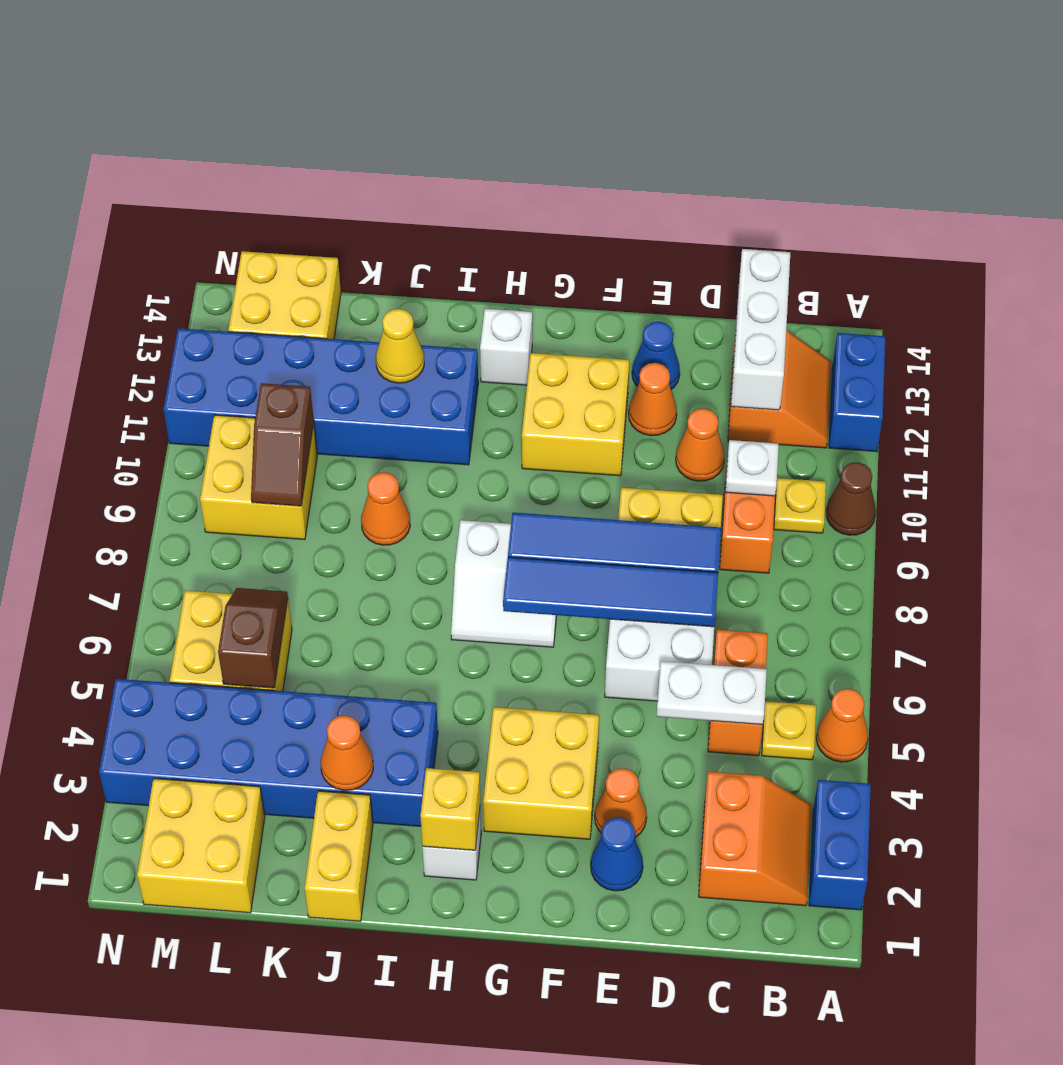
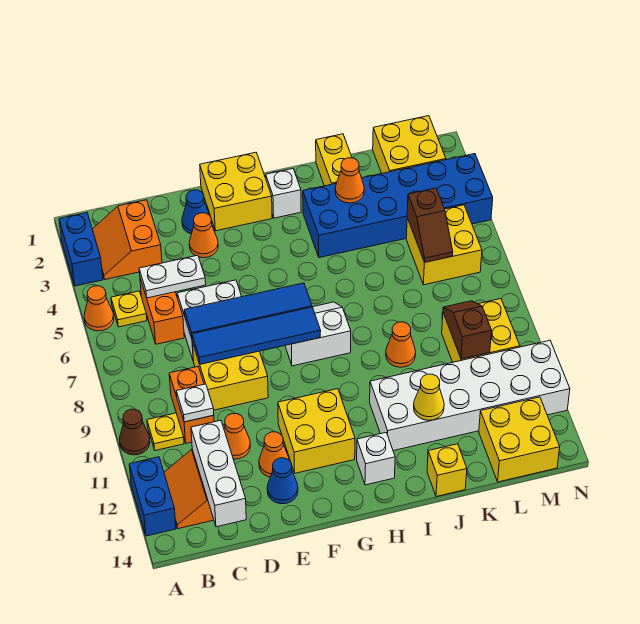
yellow 2x2 brick [483,707,599,839] -> yellow 2x2 brick moved to [200,152,272,231]
yellow 1x1 brick [421,768,480,850] -> yellow 1x1 brick moved to [427,444,467,497]
blue 2x6 brick [164,328,478,465] -> white 2x6 brick [370,340,570,451]

